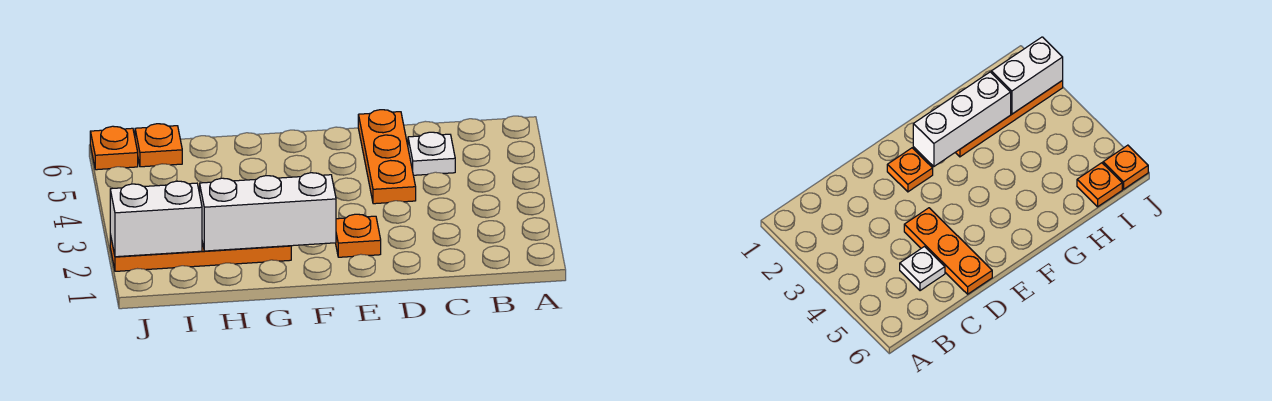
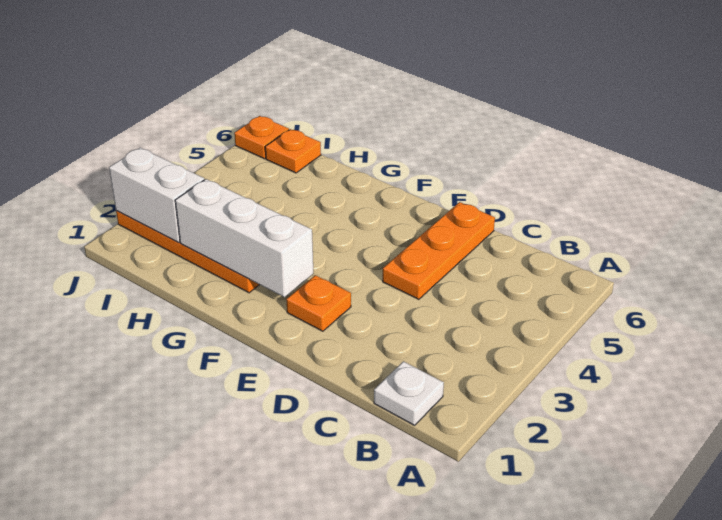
white 1x1 plate [408,132,455,175] -> white 1x1 plate moved to [374,361,444,425]

